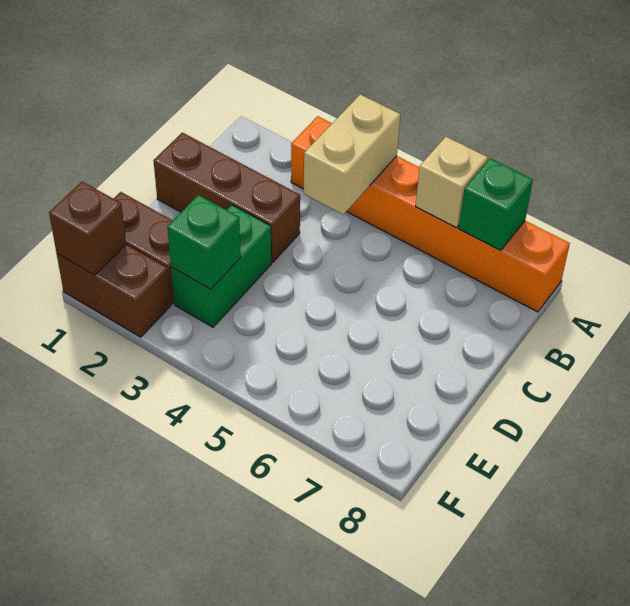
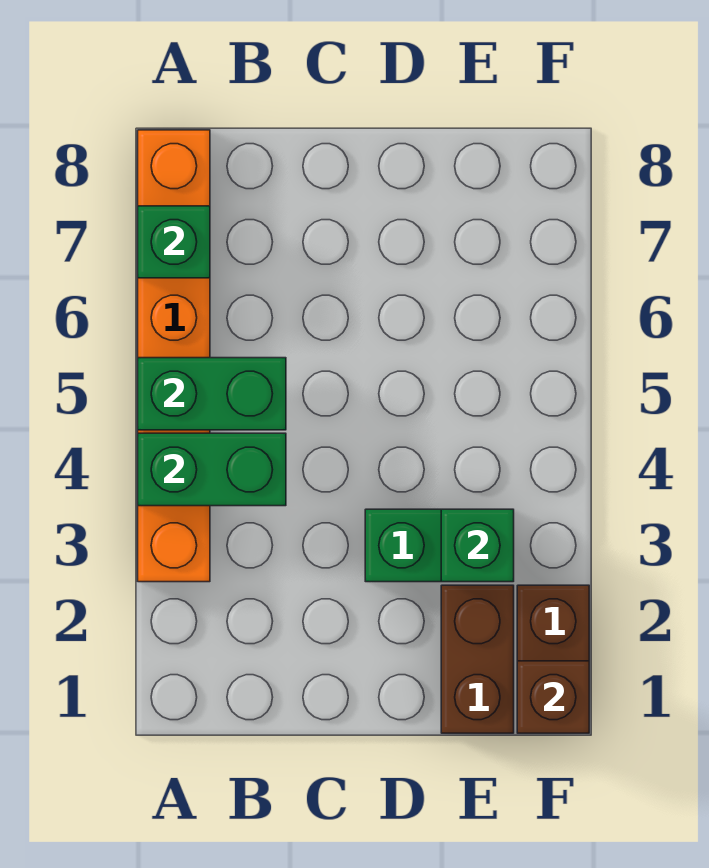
tan 1x2 brick [304,94,400,214] -> green 1x2 brick [138,433,286,506]
none -> green 1x2 brick [138,358,286,430]
tan 1x1 brick [416,137,488,228] -> none
brown 1x3 brick [154,133,300,262] -> none

